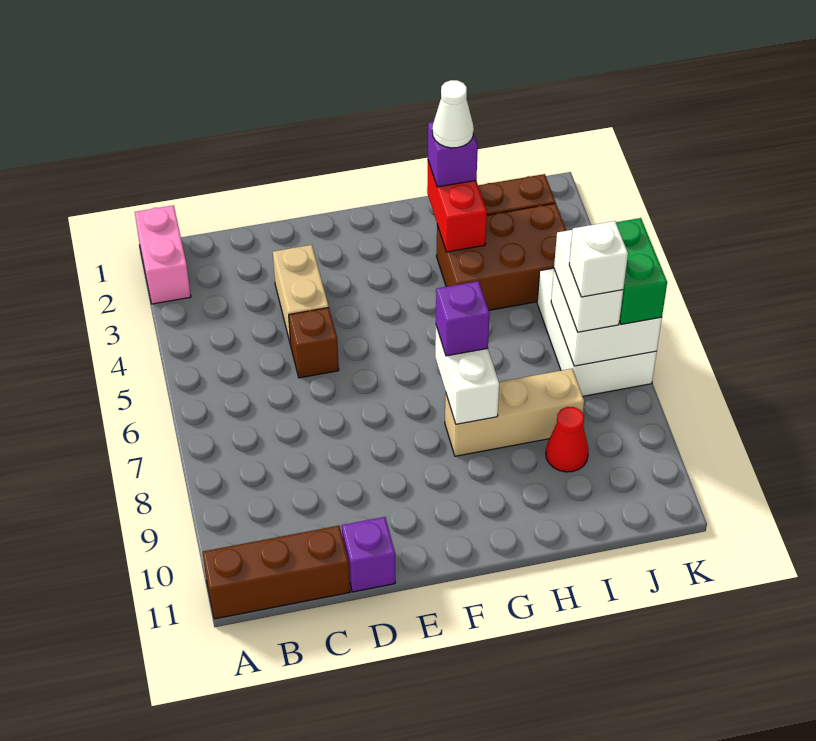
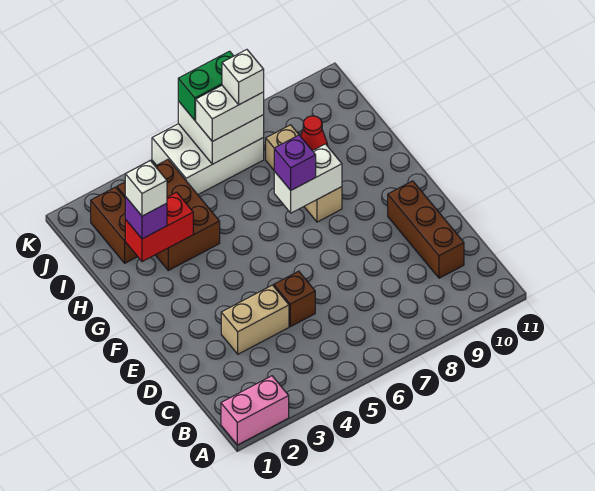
brown 1x3 brick [202,526,350,619] -> brown 1x3 brick moved to [388,181,464,278]
purple 1x1 brick [342,517,395,592] -> none
white 1x1 cone [432,80,474,148] -> white 1x1 brick [125,161,167,216]

